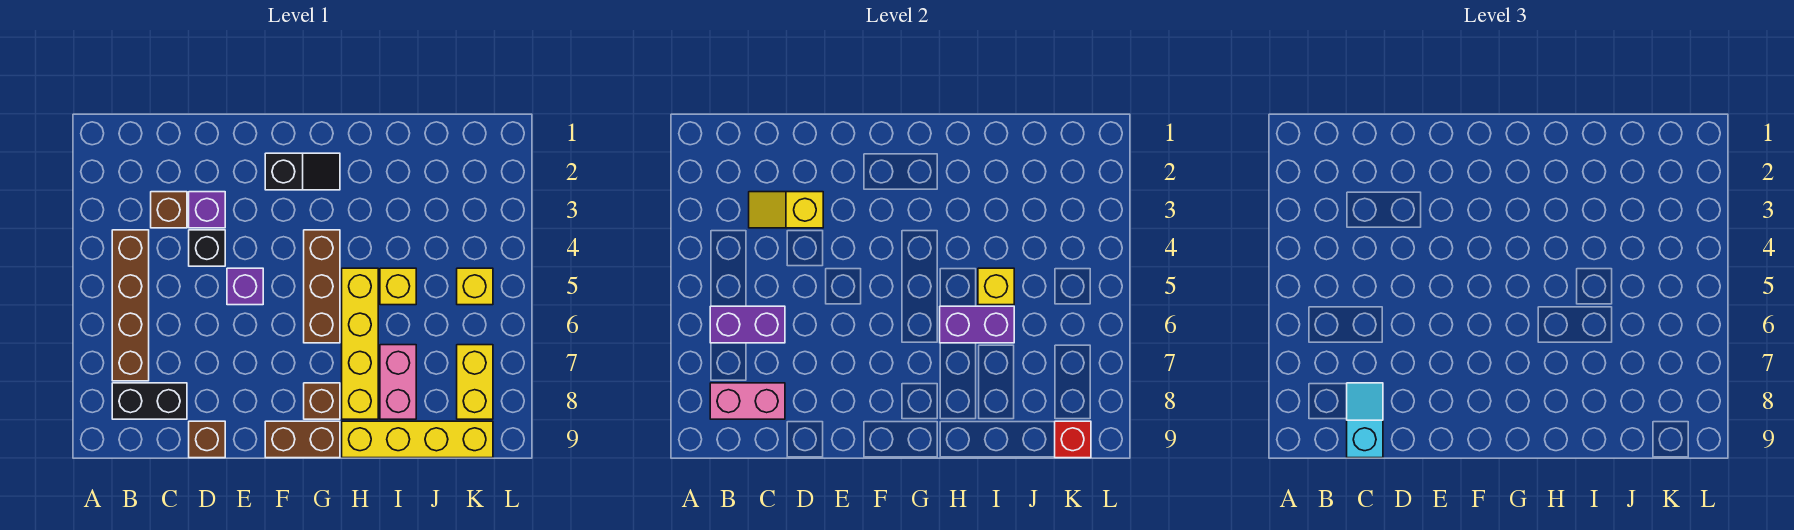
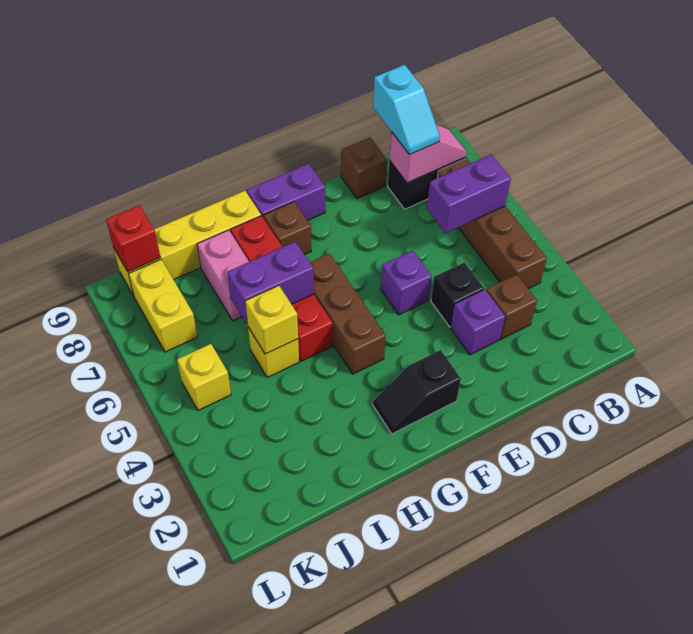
pink 1x2 brick [710,383,785,419] -> pink 1x2 slope [390,125,467,183]
yellow 1x2 slope [749,192,823,228] -> none
brown 1x2 brick [265,421,340,458] -> purple 1x2 brick [247,164,325,221]
yellow 1x4 brick [342,268,378,419] -> red 1x4 brick [231,216,333,361]

